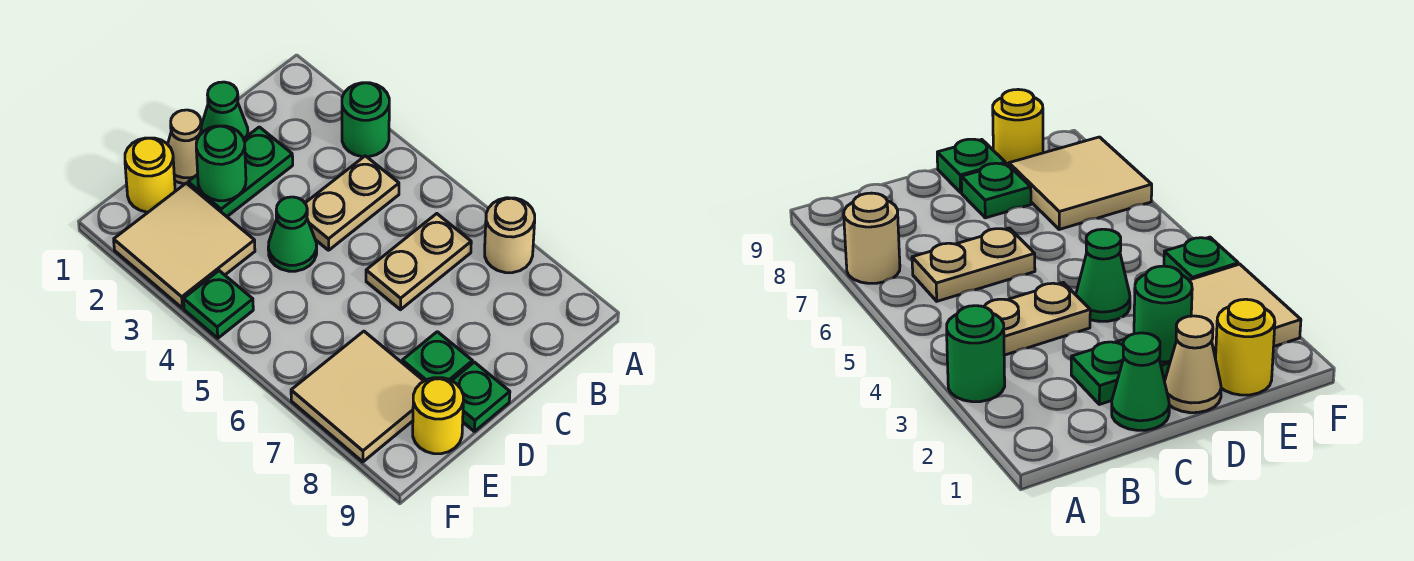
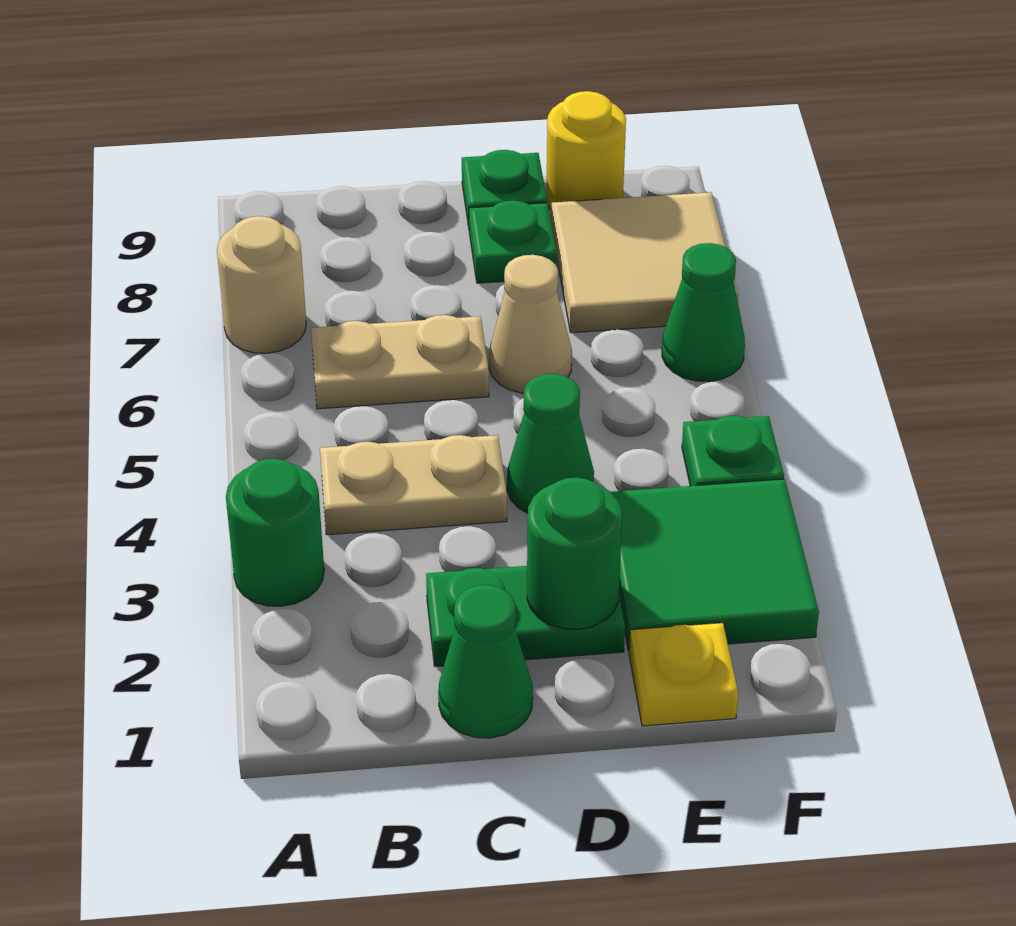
tan 1x1 cone [168,110,202,184] -> tan 1x1 cone moved to [489,255,572,393]
yellow 1x1 round brick [125,138,175,212] -> yellow 1x1 plate [629,623,738,726]
tan 2x2 tile [114,183,255,308] -> green 2x2 tile [611,479,819,651]
none -> green 1x1 cone [662,243,745,382]

